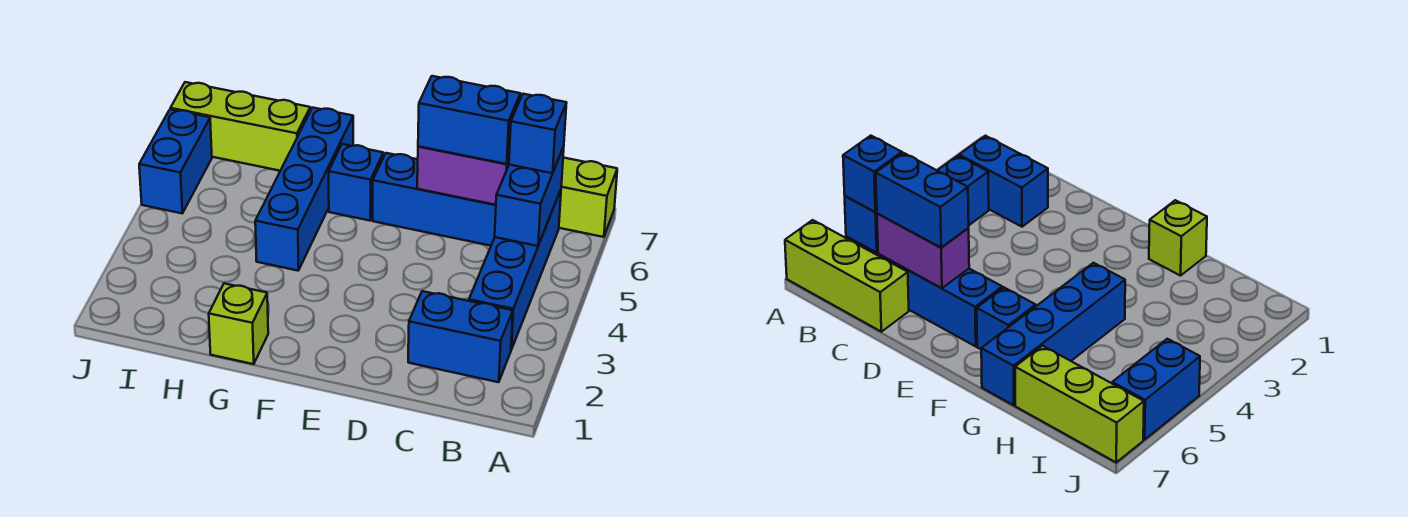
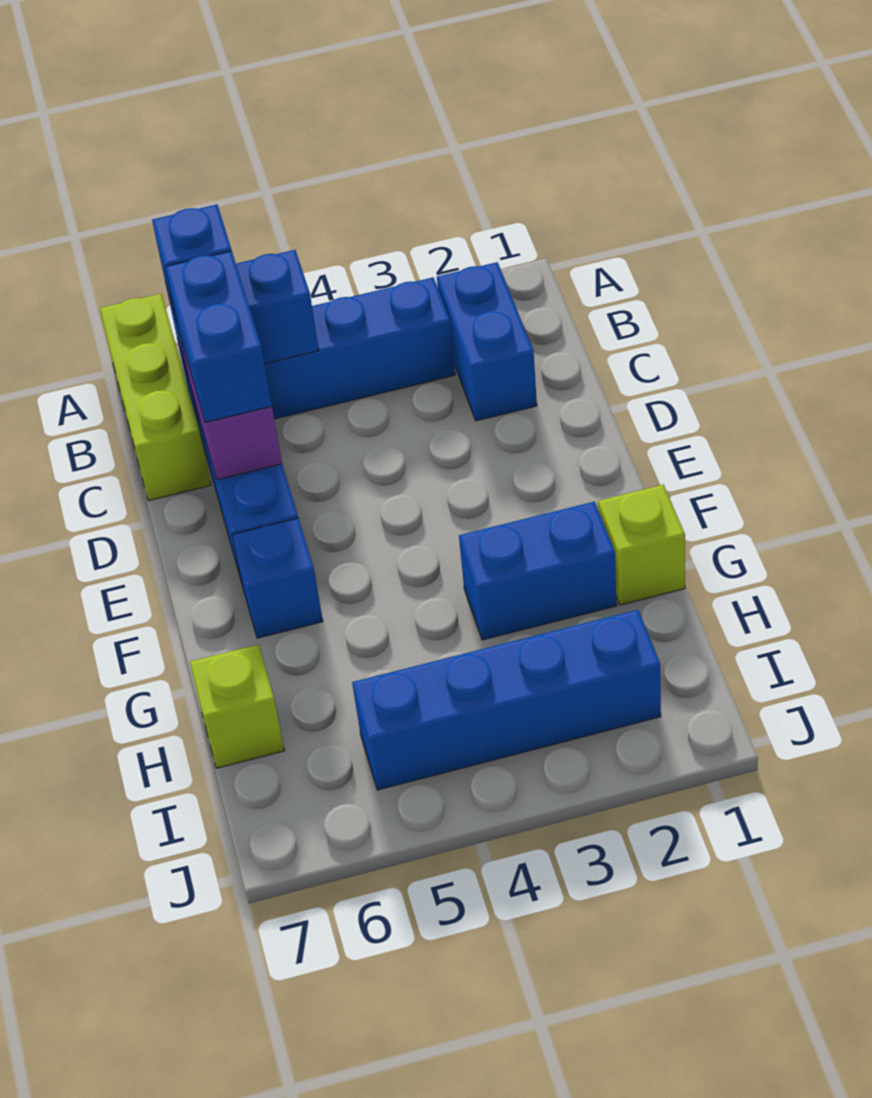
blue 1x4 brick [255,108,353,271] -> blue 1x4 brick moved to [352,610,661,790]
lime 1x3 brick [170,82,310,171] -> lime 1x1 brick [190,644,285,768]
blue 1x2 brick [139,109,212,213] -> blue 1x2 brick moved to [459,502,617,640]

